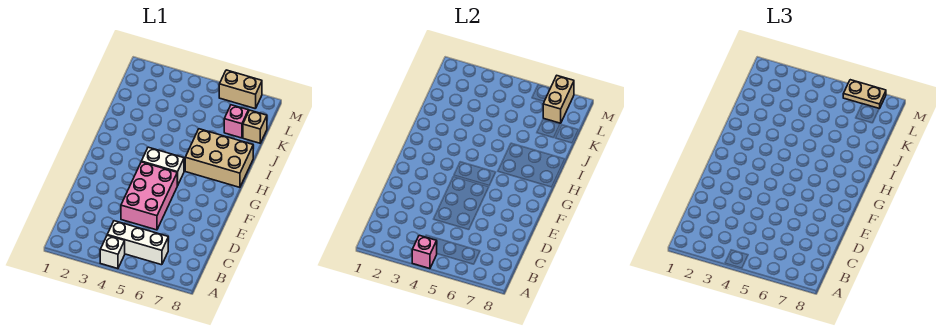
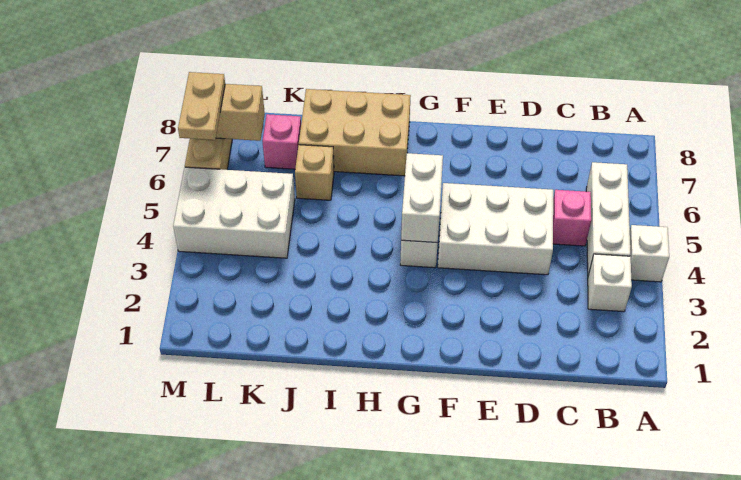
pink 1x1 brick [412,235,437,269] -> pink 1x1 brick moved to [553,190,591,246]
none -> white 1x1 brick [588,254,632,312]
pink 2x3 brick [121,162,177,230] -> white 2x3 brick [438,183,553,275]
none -> white 1x2 brick [401,153,443,243]
tan 2x3 brick [185,129,253,187] -> tan 2x3 brick turned to [299,89,411,176]
none -> white 2x3 brick [173,167,295,258]
tan 1x1 brick [243,110,267,143] -> tan 1x1 brick moved to [295,145,334,200]

